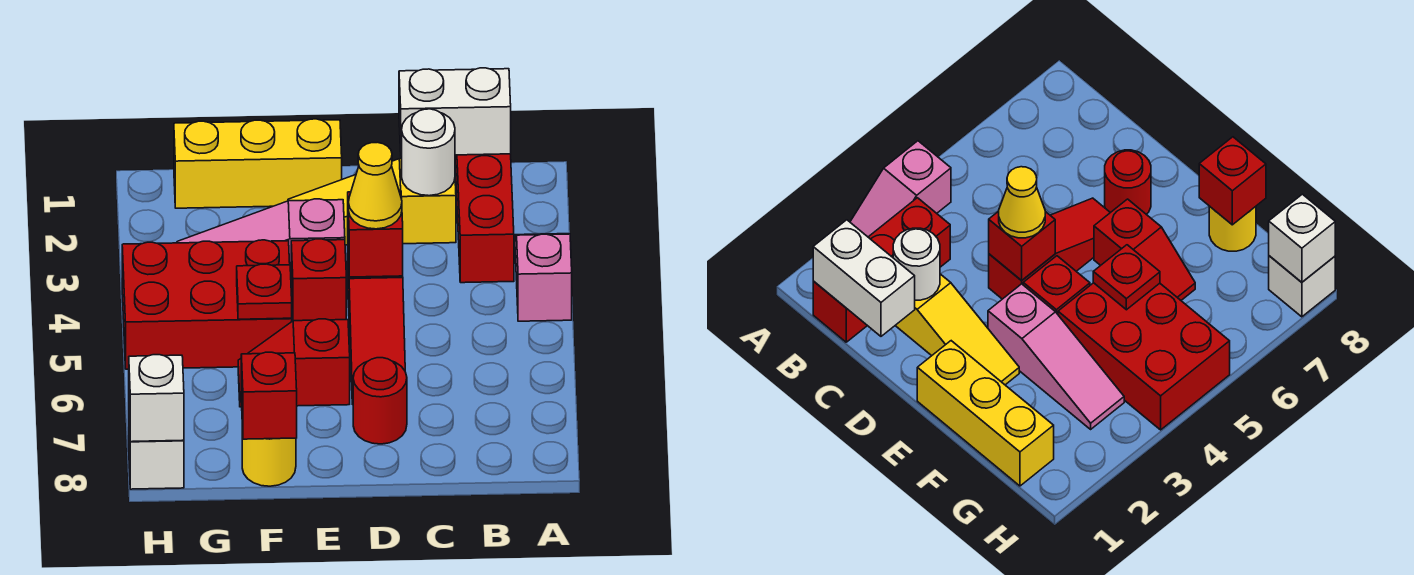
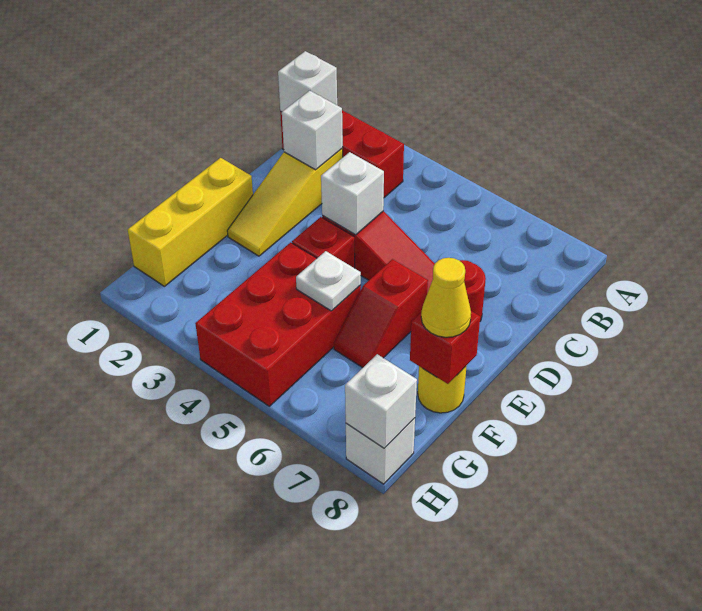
pink 1x2 slope [515,234,572,321] -> none
white 1x2 brick [399,68,511,156] -> white 1x1 brick [278,51,337,112]
white 1x1 round brick [402,109,455,196] -> white 1x1 brick [282,91,343,170]
red 1x1 brick [348,191,403,277] -> white 1x1 brick [321,152,384,235]
yellow 1x1 cone [348,142,402,229] -> yellow 1x1 cone moved to [421,258,471,337]
pink 1x3 slope [177,199,345,271] -> none
red 1x1 plate [237,264,292,319] -> white 1x1 plate [296,251,361,311]

